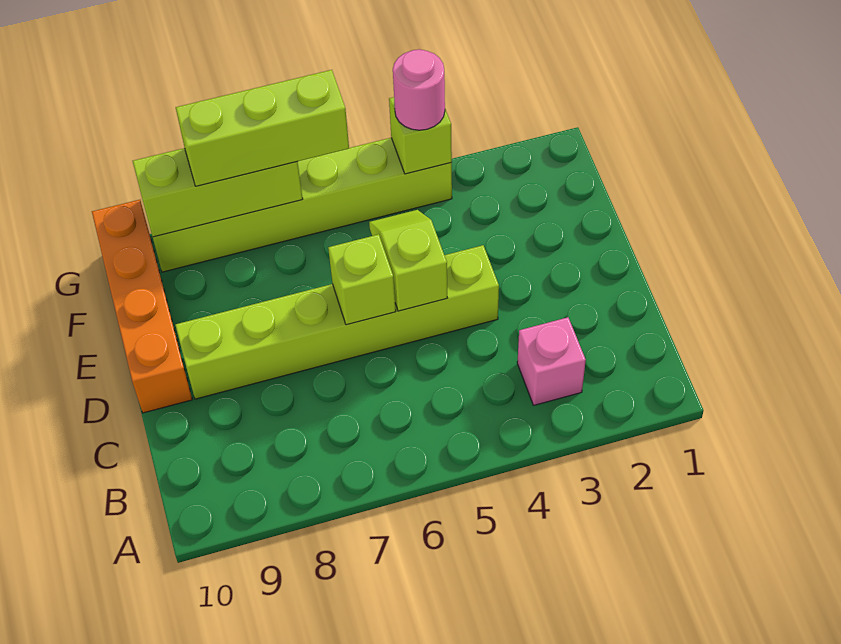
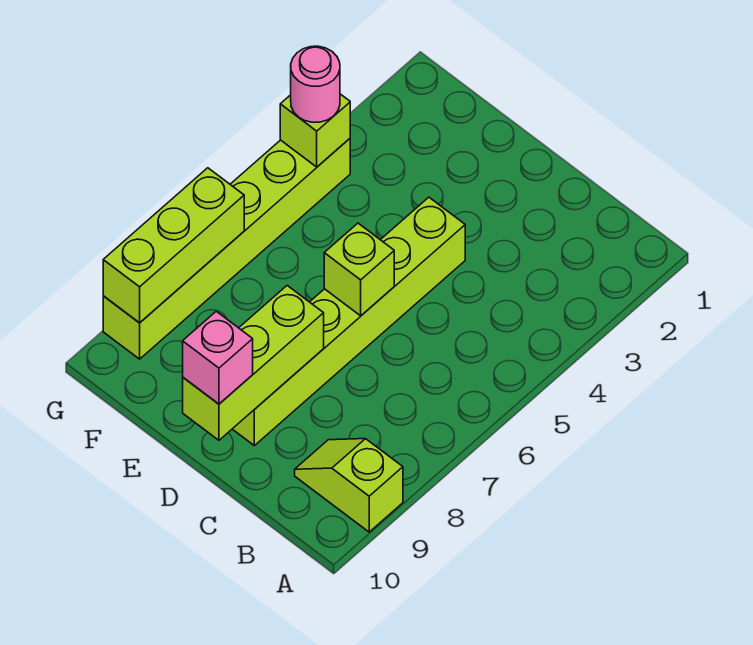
pink 1x1 brick [517,317,586,405] -> pink 1x1 brick moved to [183,311,253,404]
lime 1x2 slope [369,210,447,311] -> lime 1x2 slope moved to [295,439,403,532]
orange 1x4 brick [92,200,192,413] -> none
lime 1x3 brick [176,70,349,186] -> lime 1x3 brick moved to [183,286,324,440]

